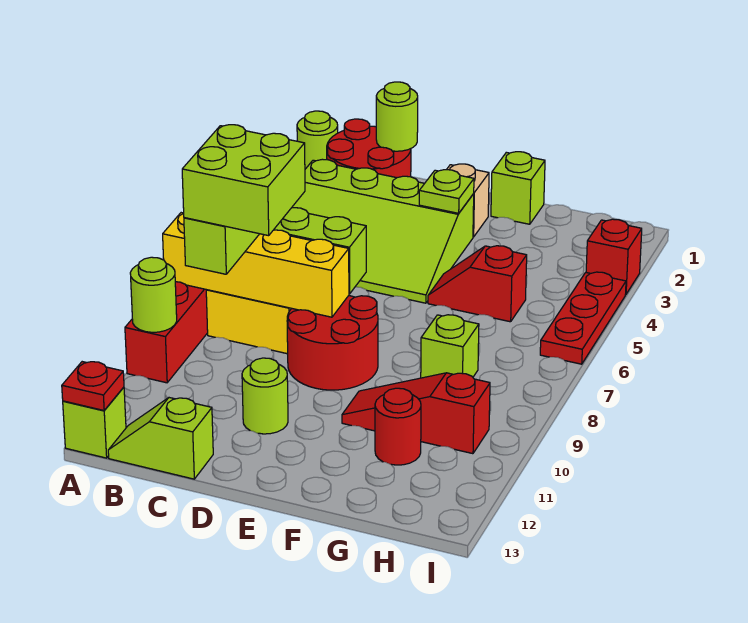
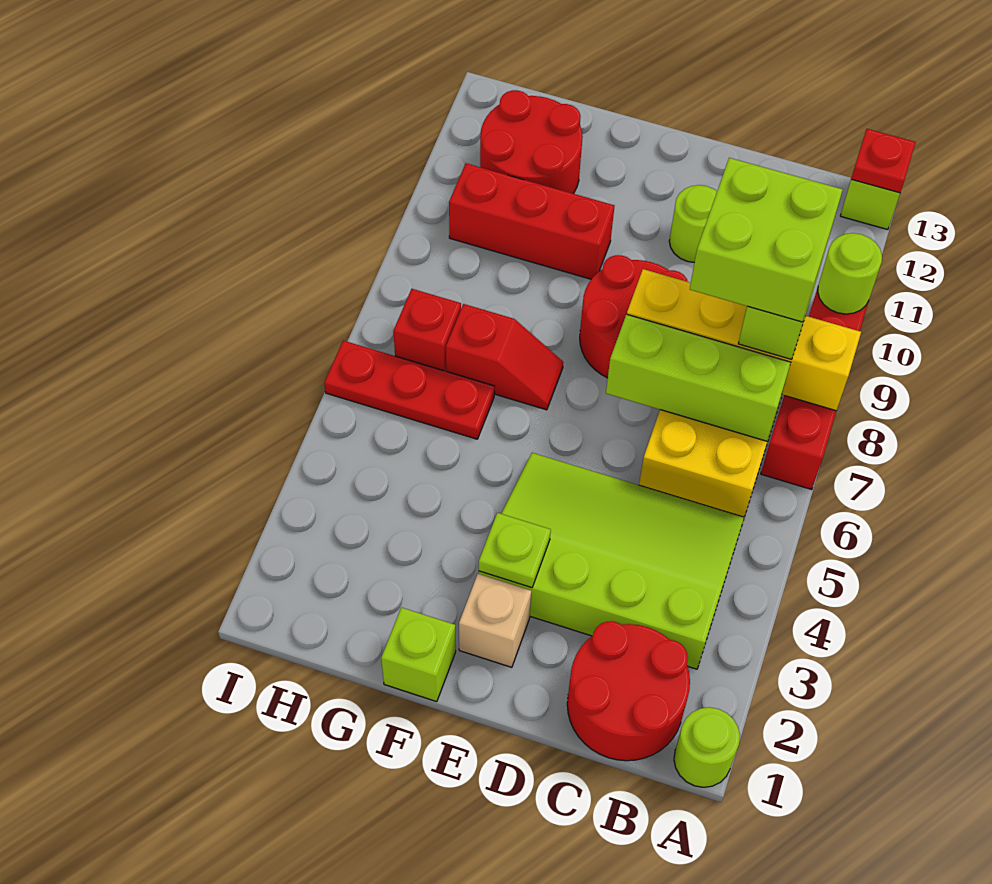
lime 1x2 slope [108,398,213,479] -> none
lime 1x1 round brick [376,82,418,151] -> none
red 1x2 slope [428,246,527,322] -> red 1x2 slope moved to [446,304,563,410]
red 1x3 slope [342,373,490,454] -> red 1x3 brick [449,163,614,279]
lime 1x1 brick [421,315,479,378] -> none
red 1x1 round brick [375,388,421,465] -> red 2x2 round brick [480,90,583,194]
red 1x1 brick [586,219,642,294] -> red 1x1 brick moved to [394,289,461,371]
red 1x3 plate [540,272,626,364] -> red 1x3 plate turned to [324,341,495,439]

